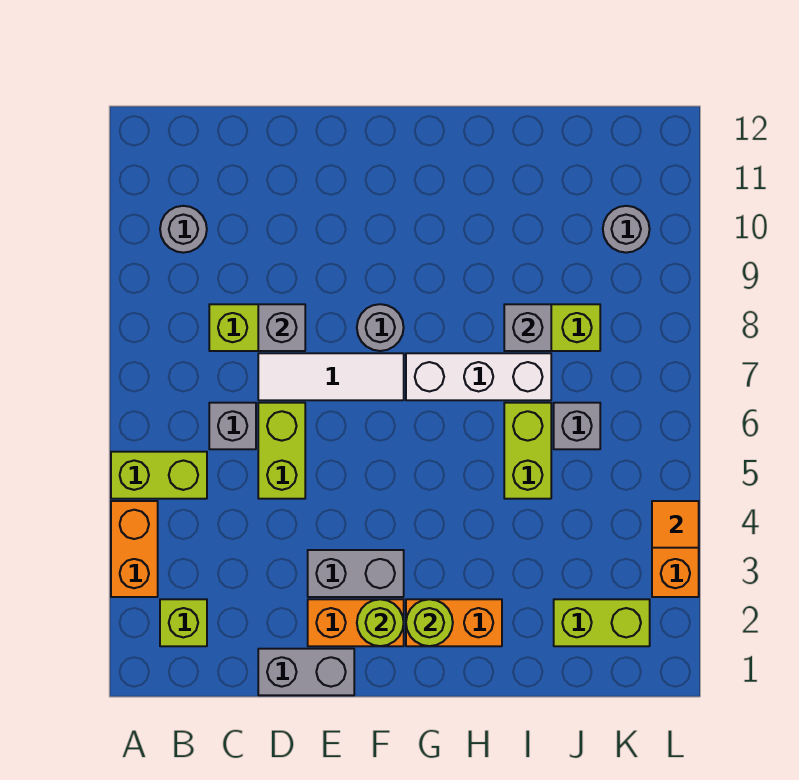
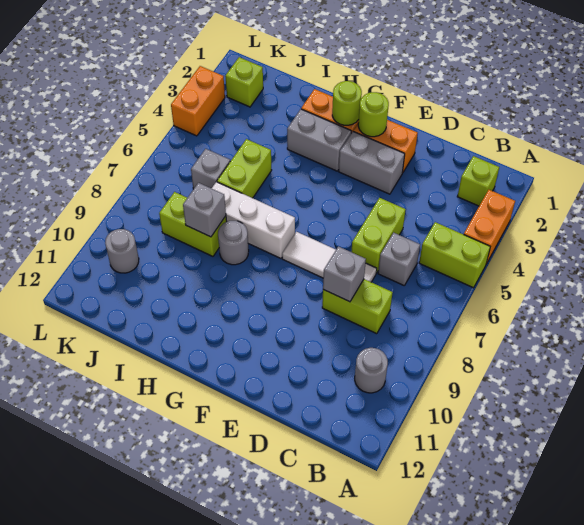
grey 1x2 brick [258,649,354,695] -> grey 1x2 brick moved to [287,109,351,171]
grey 1x1 round brick [357,304,404,351] -> grey 1x1 round brick moved to [218,221,249,265]
lime 1x2 brick [554,599,650,646] -> lime 1x1 brick [225,57,263,107]
orange 1x1 tile [652,501,699,548] -> none

